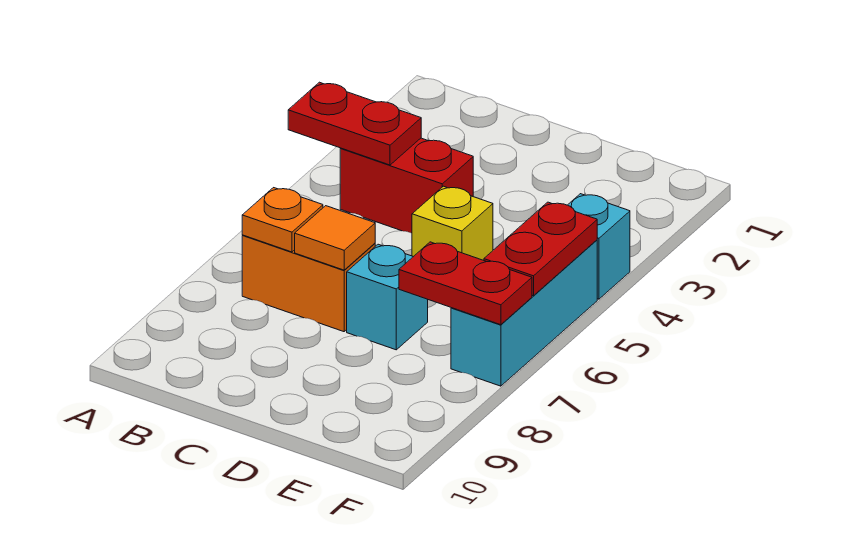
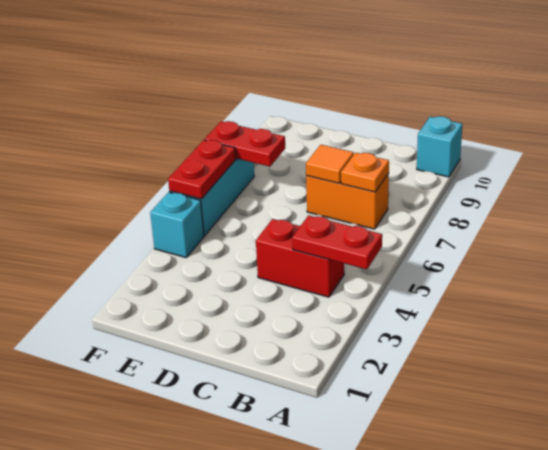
yellow 1x1 brick [412,186,493,260] -> none
cyan 1x1 brick [347,244,428,350] -> cyan 1x1 brick moved to [417,116,462,177]

